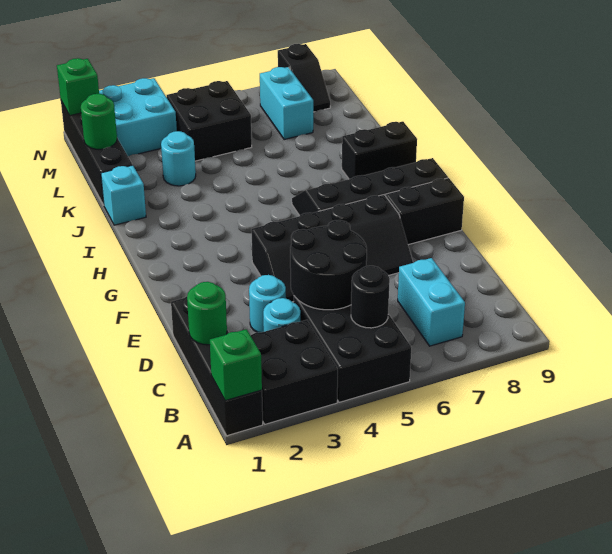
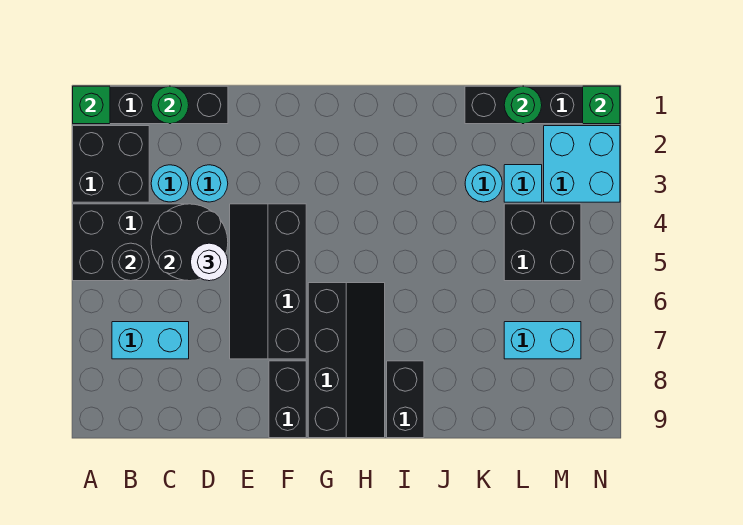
none -> white 1x1 round brick [191,243,228,281]
cyan 1x1 brick [101,165,146,225] -> cyan 1x1 brick moved to [504,165,542,202]
black 1x2 slope [278,44,330,112] -> none

